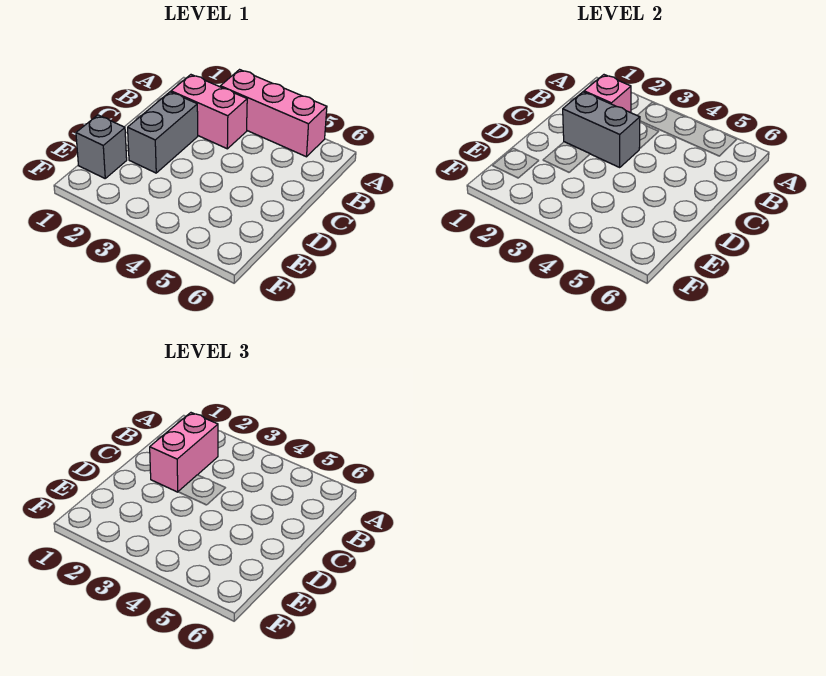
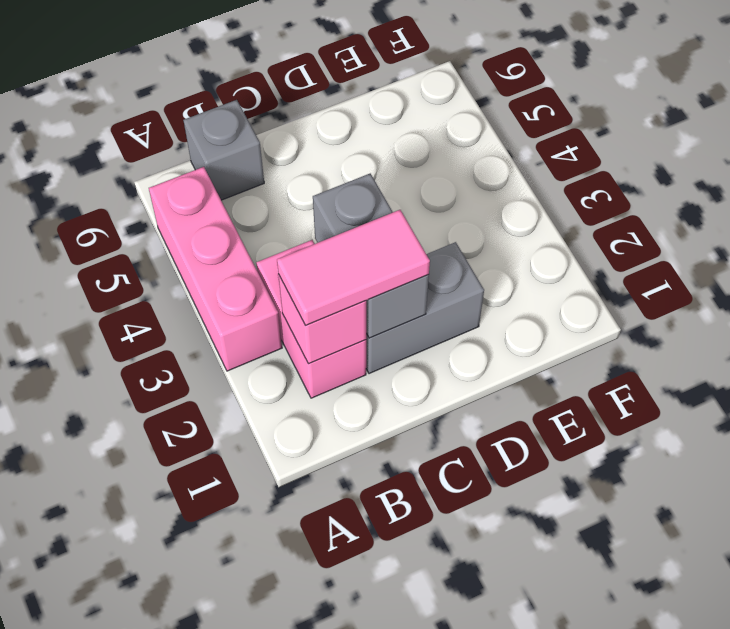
pink 1x2 brick [150,413,218,492] -> pink 1x2 tile [277,210,430,325]
grey 1x1 brick [76,115,127,178] -> grey 1x1 brick moved to [183,100,264,200]

